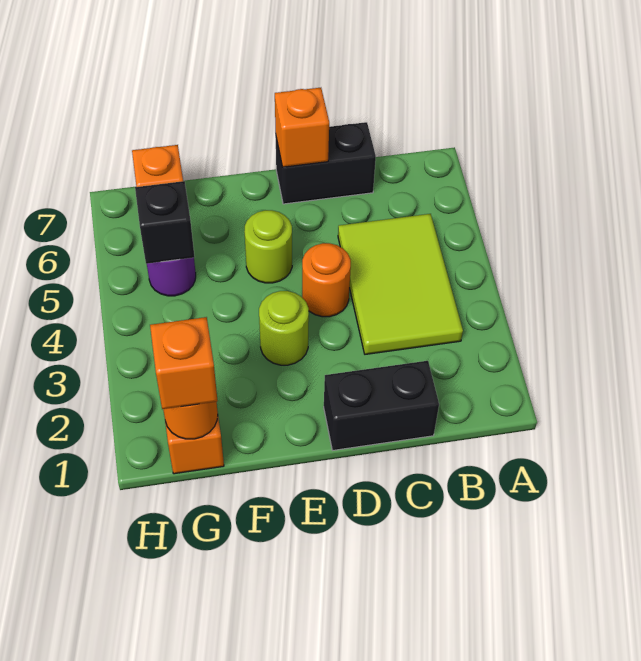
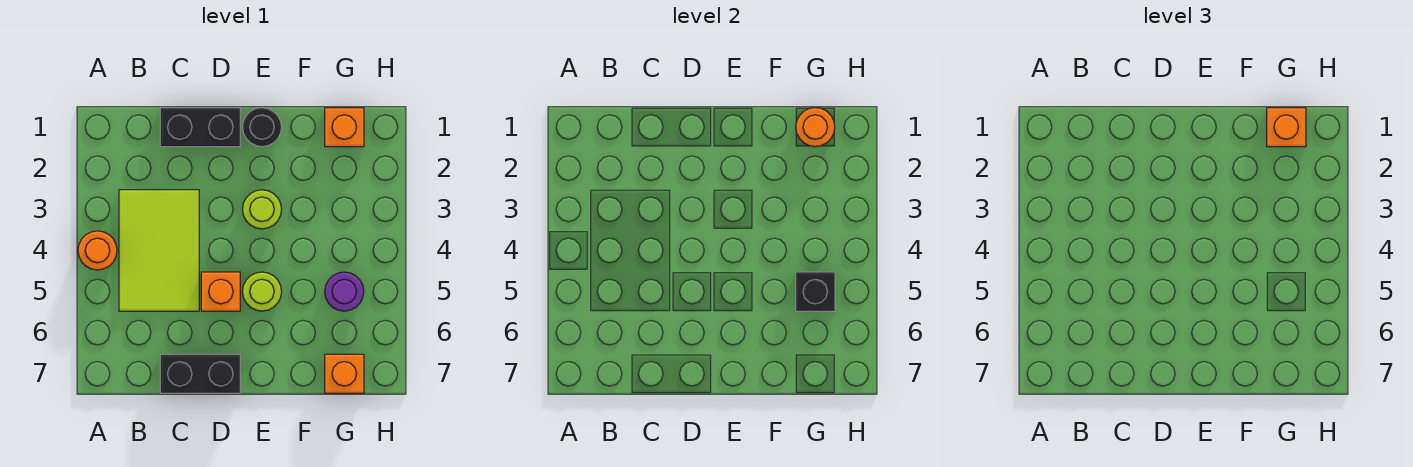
orange 1x1 round brick [302,243,351,317] -> orange 1x1 round brick moved to [78,231,117,270]
orange 1x1 brick [275,88,329,167] -> orange 1x1 brick moved to [201,272,240,311]
none -> black 1x1 round brick [242,108,282,147]

